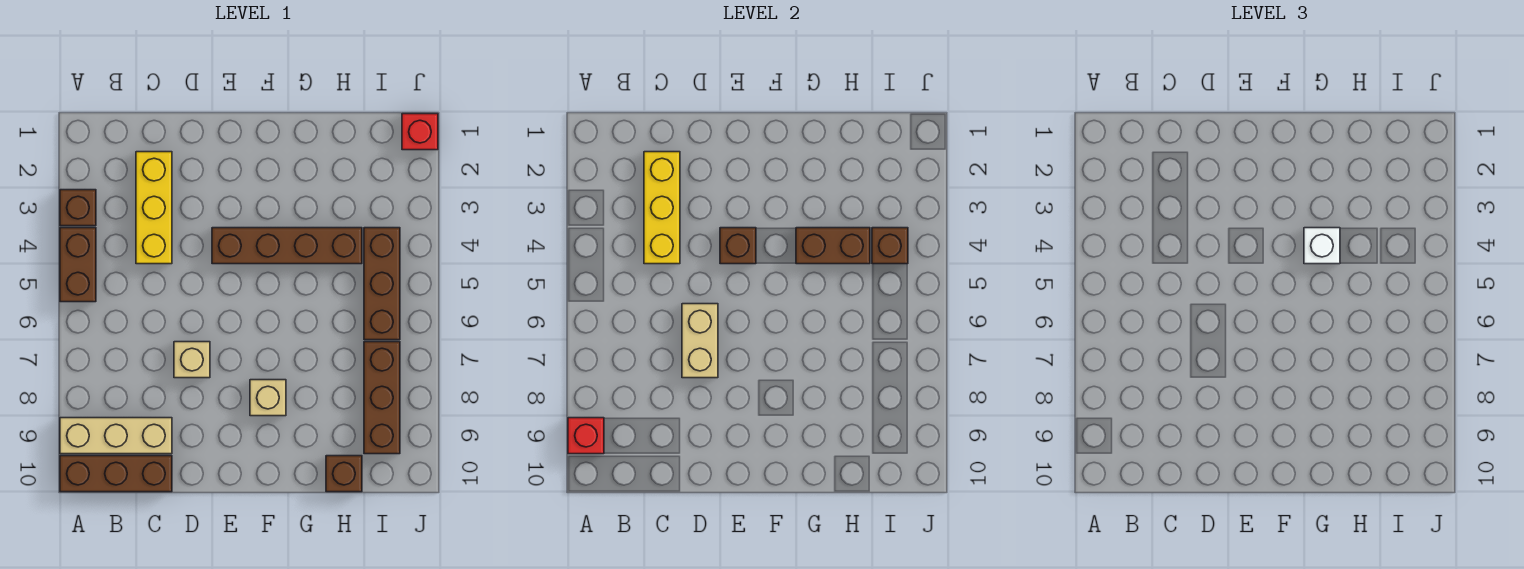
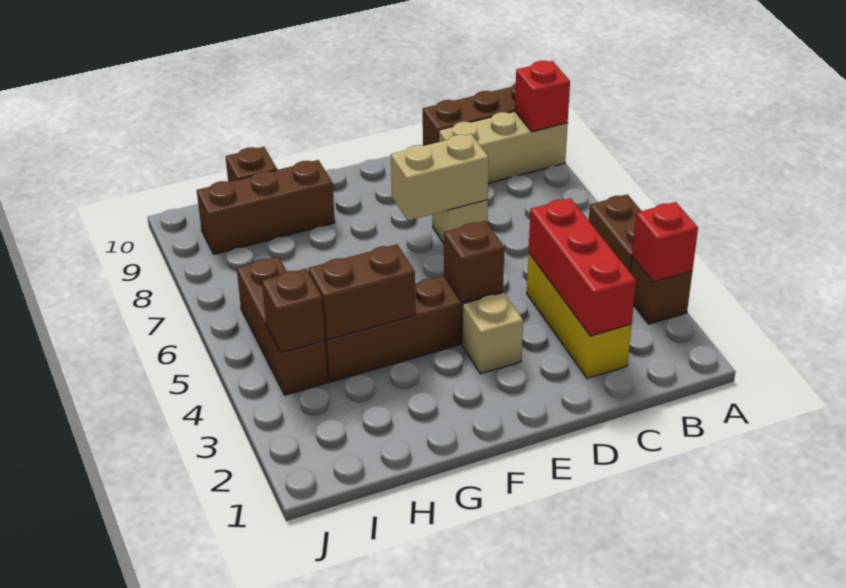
yellow 1x3 brick [644,152,680,264] -> red 1x3 brick [529,198,636,336]
tan 1x2 brick [682,304,718,378] -> tan 1x2 brick turned to [391,134,489,220]
tan 1x1 brick [250,380,286,416] -> tan 1x1 brick moved to [462,293,523,374]
white 1x1 brick [1304,228,1340,264] -> none
brown 1x3 brick [364,342,400,454] -> brown 1x3 brick turned to [197,160,335,254]
red 1x1 brick [402,114,438,150] -> red 1x1 brick moved to [632,202,698,282]

